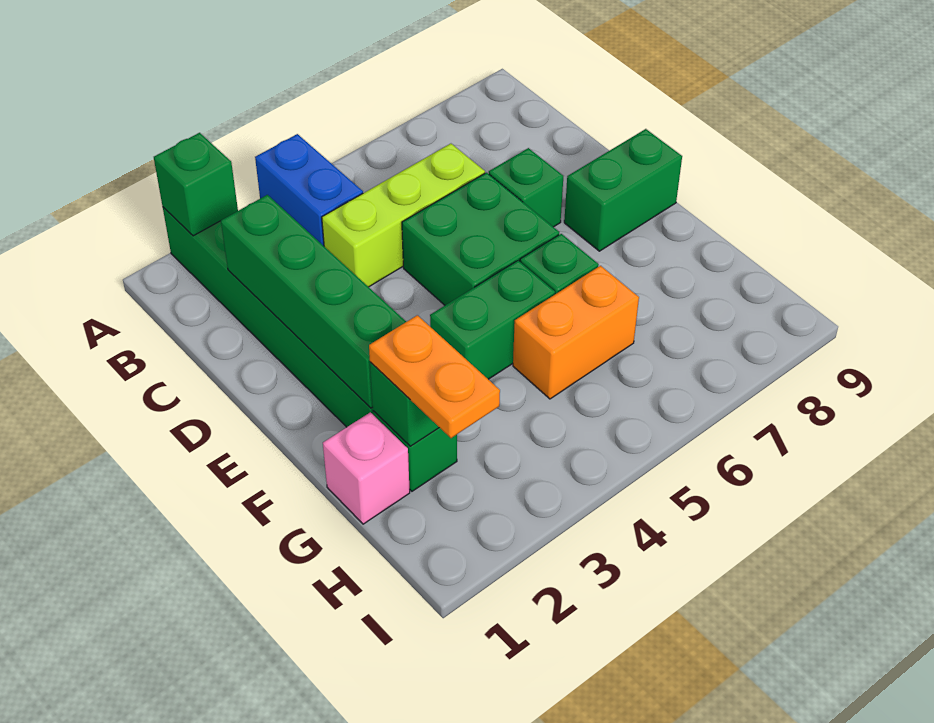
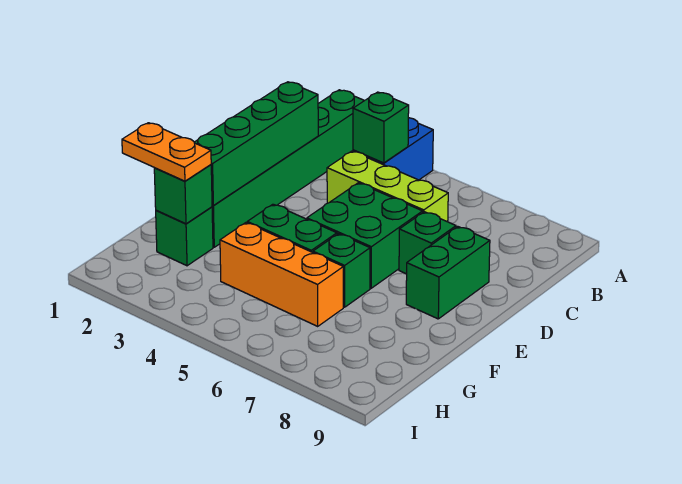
green 1x1 brick [154,133,238,236] -> green 1x1 brick moved to [353,92,409,163]
green 1x2 brick [564,129,682,251] -> green 1x2 brick turned to [406,226,490,319]
pink 1x1 brick [323,412,410,524] -> none
orange 1x2 plate [369,315,500,438] -> orange 1x2 plate turned to [122,123,211,181]
orange 1x2 brick [513,266,639,399] -> orange 1x3 brick [220,223,343,326]

